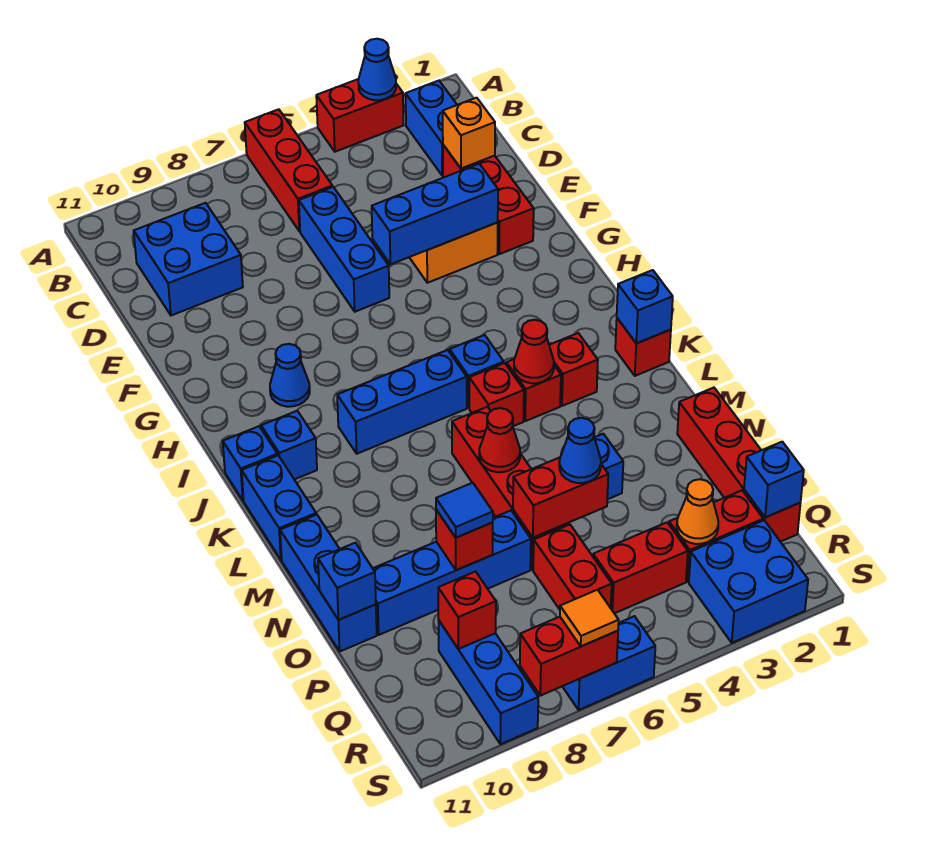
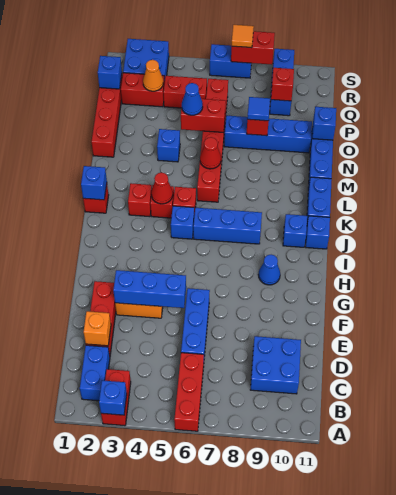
red 1x2 brick [316,79,403,152] -> red 1x2 brick turned to [101,369,131,426]
blue 1x1 cone [358,39,396,100] -> blue 1x1 brick [99,380,127,415]

